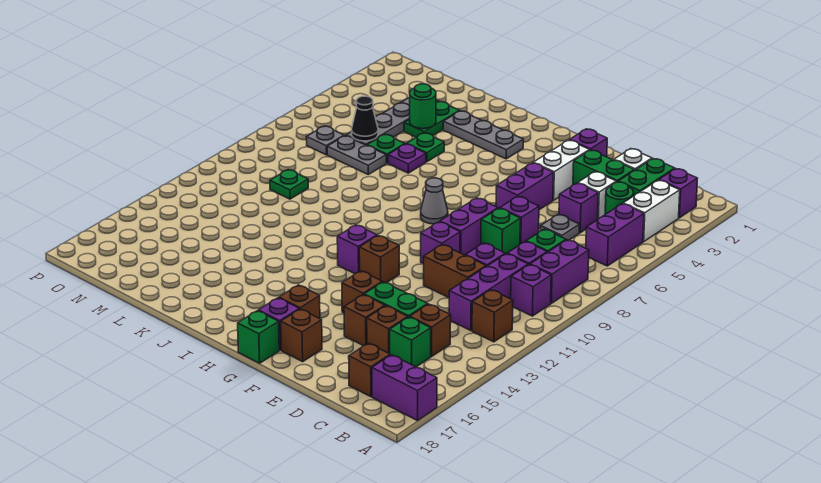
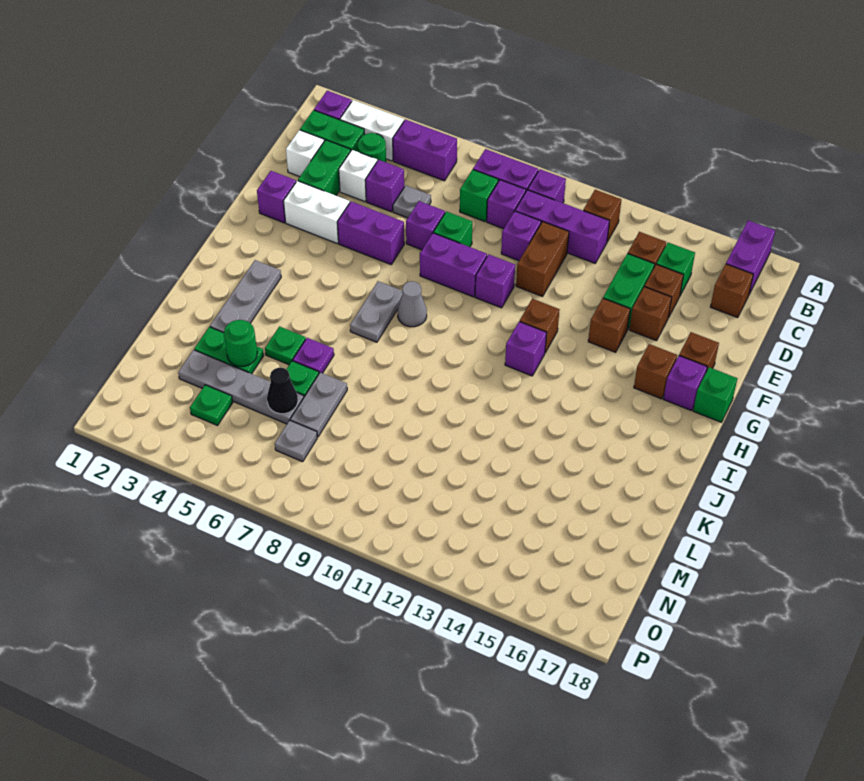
none -> grey 1x2 plate [350,281,403,342]
green 1x1 plate [270,170,308,199] -> green 1x1 plate moved to [190,385,233,426]

